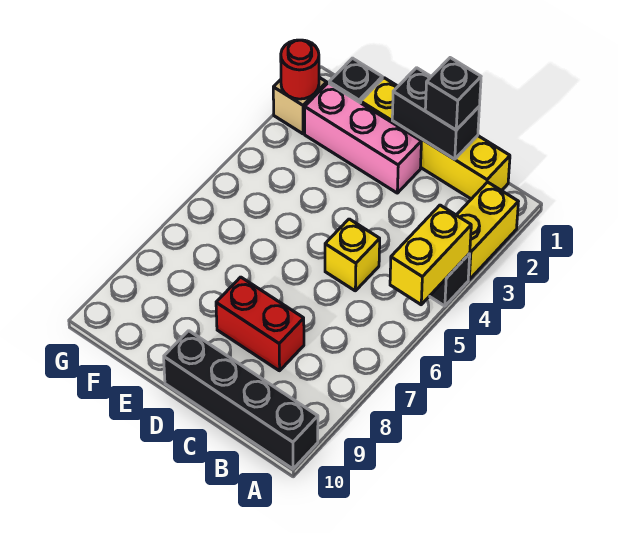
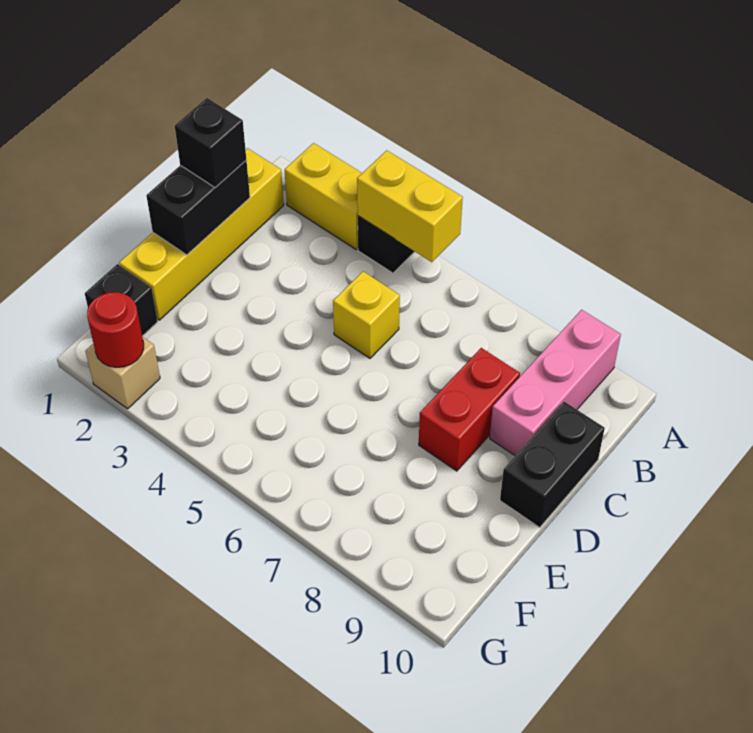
black 1x4 brick [164,331,318,469] -> black 1x2 brick [500,402,605,528]
pink 1x3 brick [305,83,421,193] -> pink 1x3 brick moved to [490,310,621,456]

